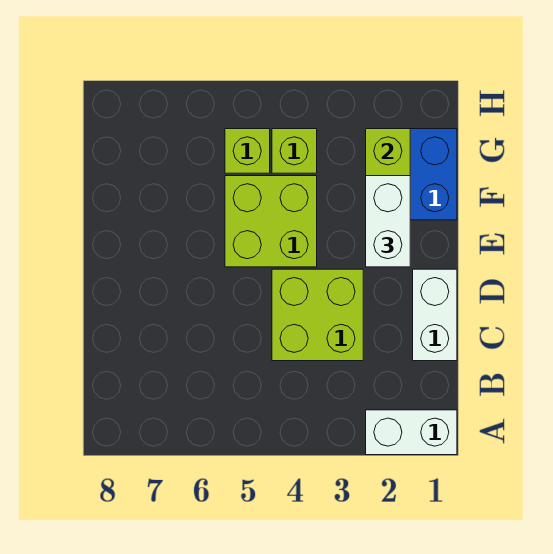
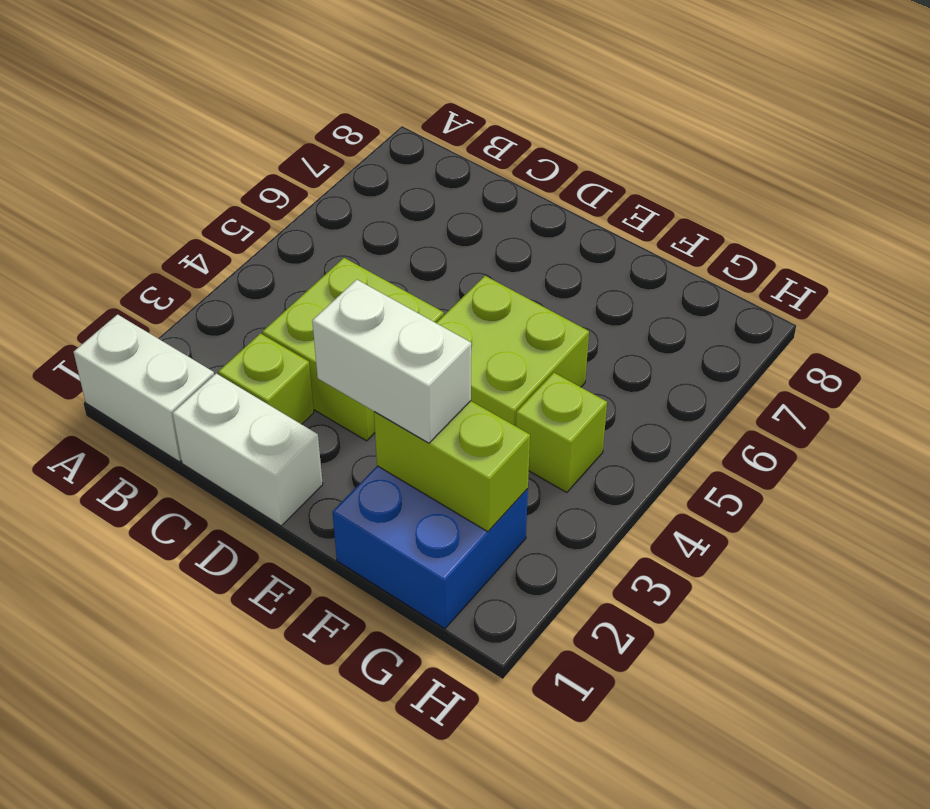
white 1x2 brick [366,410,457,455] -> white 1x2 brick turned to [74,314,214,462]
lime 1x1 brick [225,129,270,173] -> lime 1x1 brick moved to [219,333,314,424]

